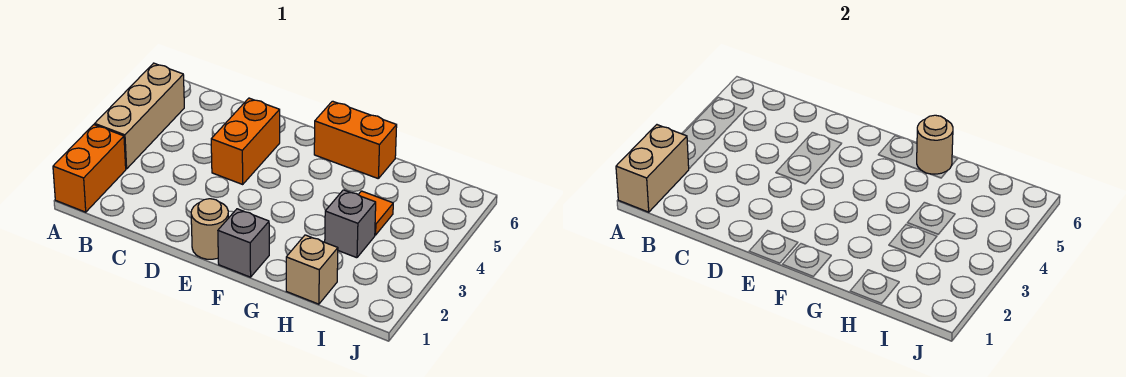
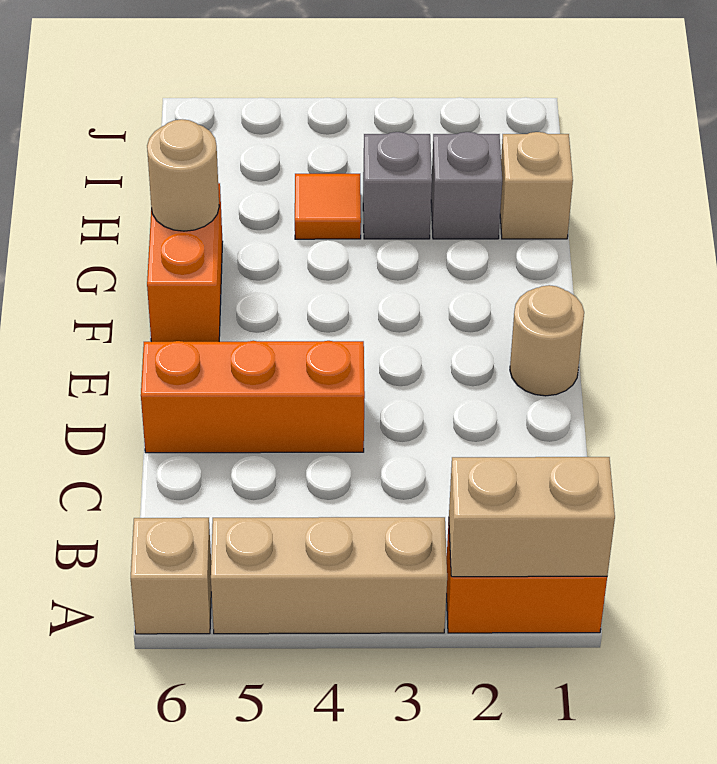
none -> tan 1x1 brick [131,518,211,634]
orange 1x2 brick [211,98,280,184] -> orange 1x3 brick [141,341,365,453]
grey 1x1 brick [218,209,269,277] -> grey 1x1 brick moved to [431,132,502,239]

